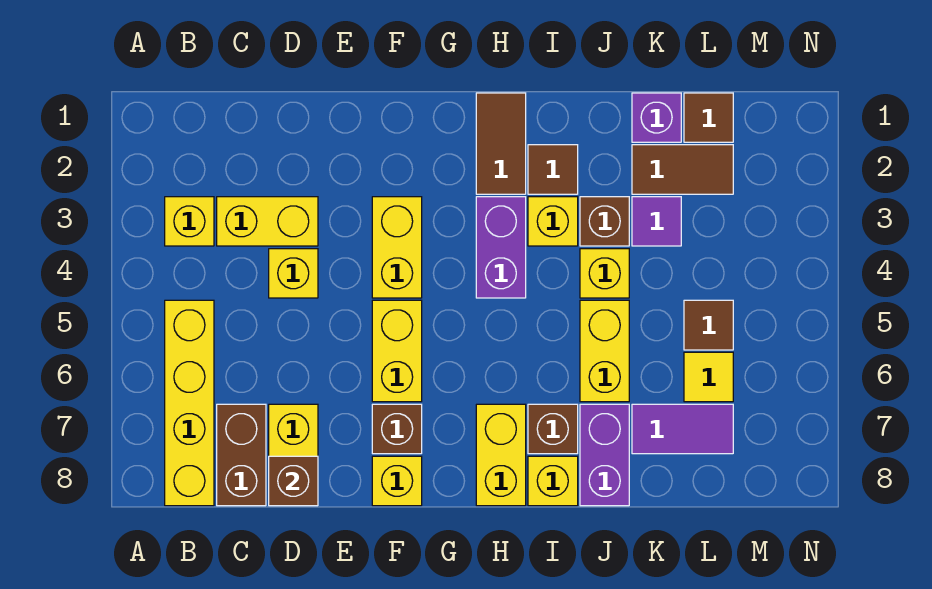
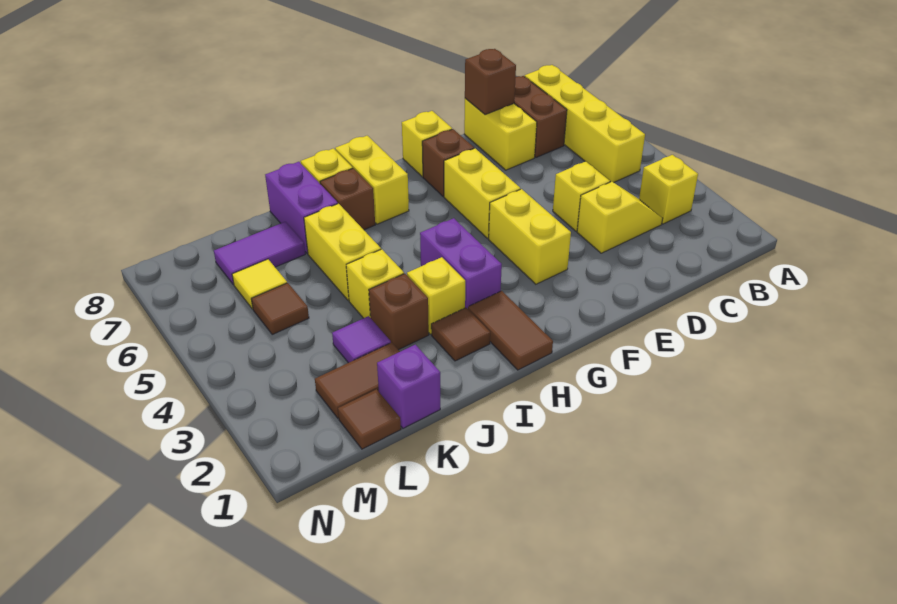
yellow 1x2 brick [217,197,318,246] -> yellow 1x2 slope [577,182,663,253]

